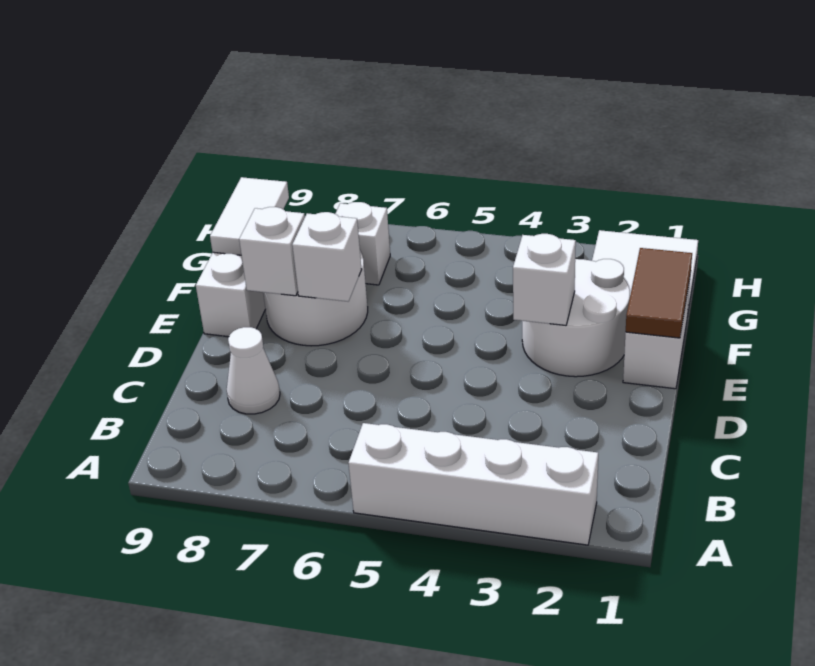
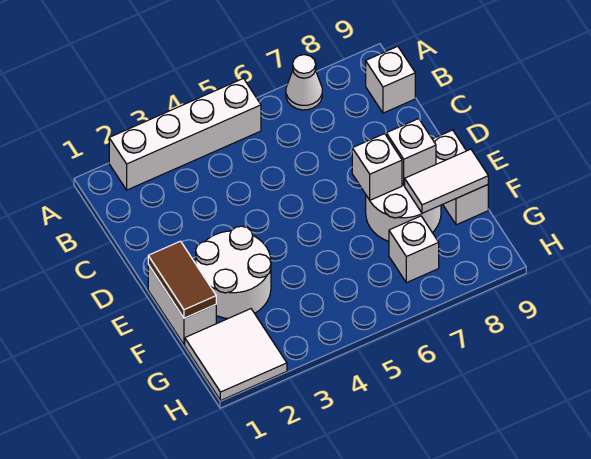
white 1x1 cone [227,327,280,414] -> white 1x1 cone moved to [286,55,322,110]
white 1x1 brick [513,234,576,325] -> white 1x1 brick moved to [366,46,415,113]
white 1x2 tile [210,177,289,255] -> white 1x2 tile turned to [405,149,488,213]

